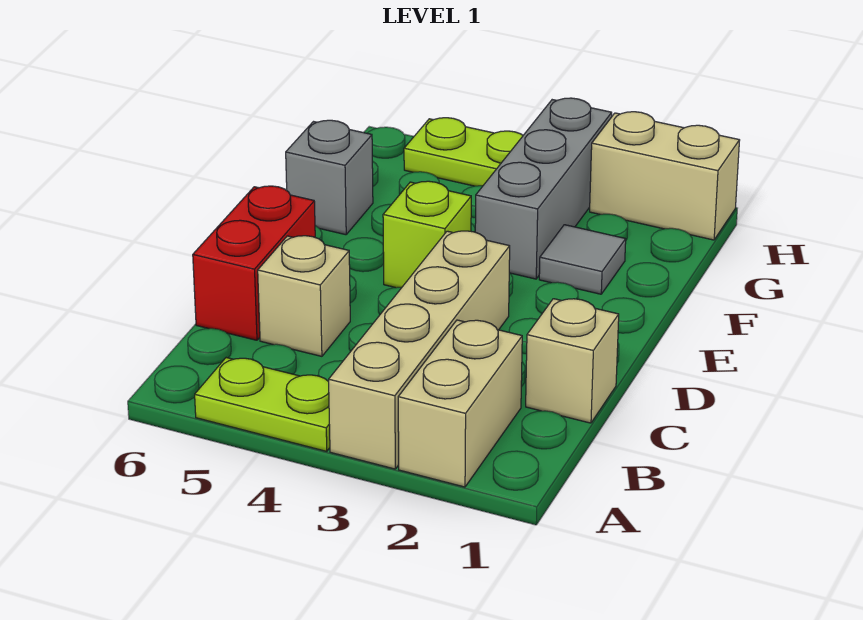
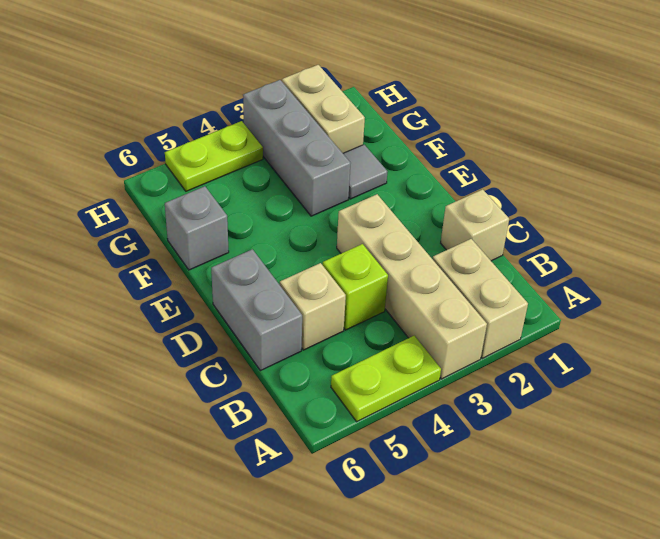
red 1x2 brick [193,186,315,340] -> grey 1x2 brick [211,249,302,371]
lime 1x1 brick [383,181,471,288] -> lime 1x1 brick moved to [323,244,388,330]
tan 1x2 brick [590,112,740,240] -> tan 1x2 brick turned to [282,65,365,153]

